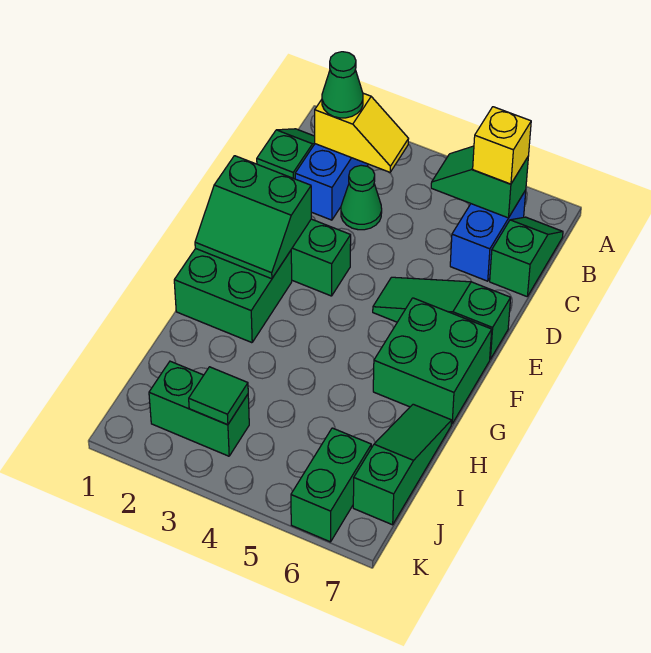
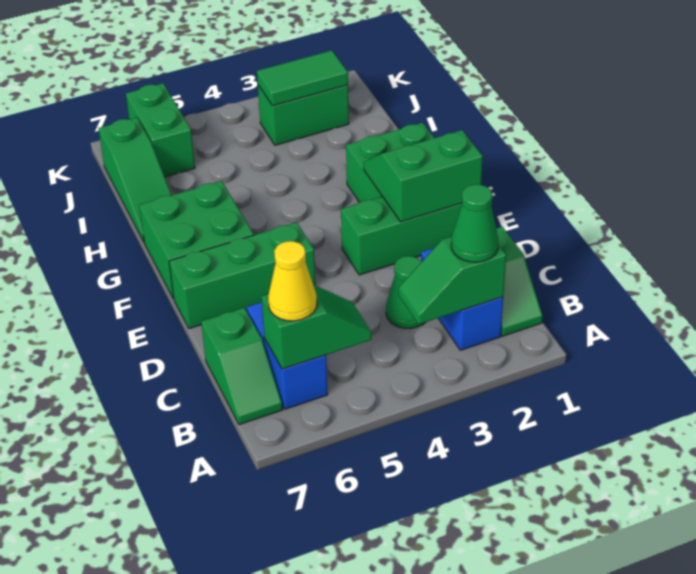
yellow 1x2 slope [315,93,408,172] -> green 1x2 slope [399,237,506,324]
yellow 1x1 brick [473,107,531,184] -> yellow 1x1 cone [268,241,317,321]
green 1x3 slope [373,277,511,359] -> green 1x3 brick [169,222,315,329]
green 1x1 tile [189,367,248,425] -> green 1x2 tile [257,50,348,106]

